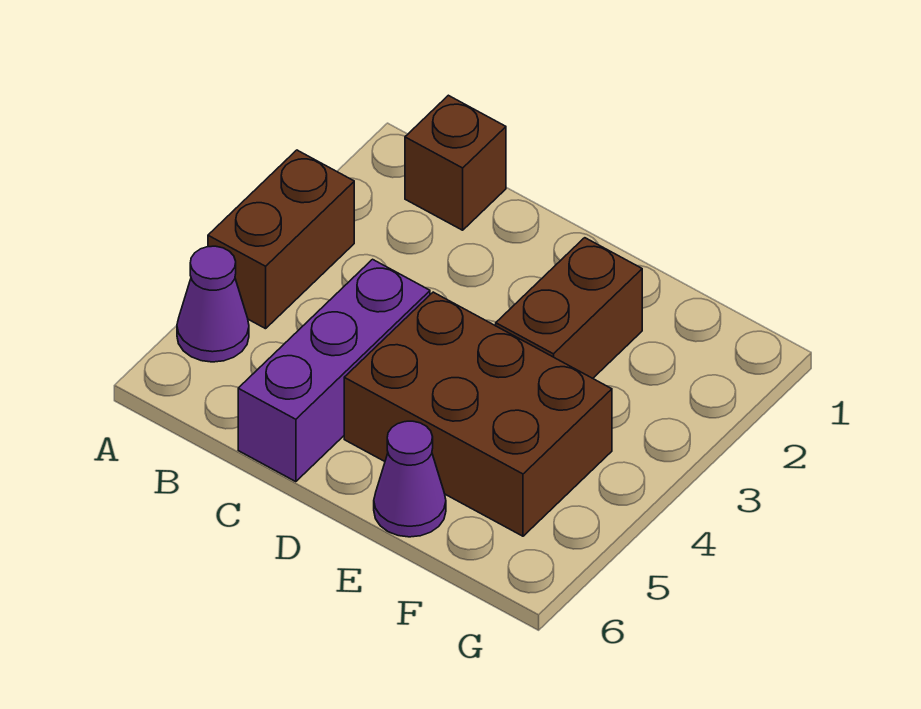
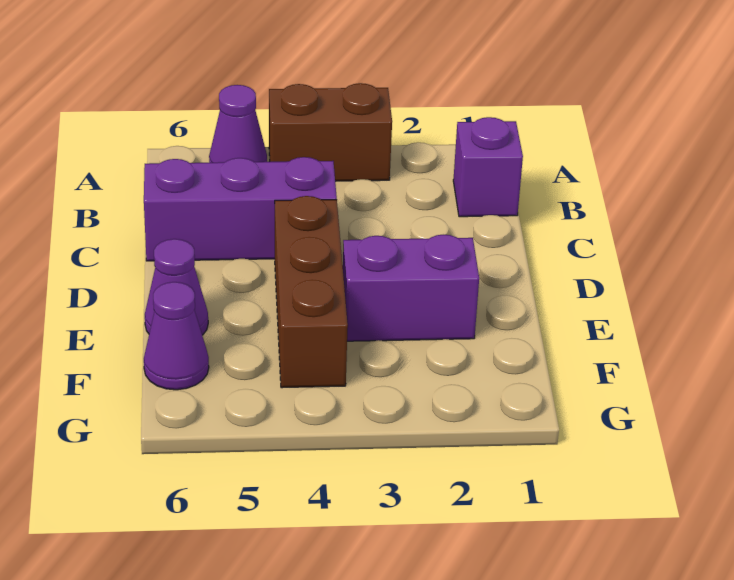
brown 1x1 brick [405,95,506,230] -> purple 1x1 brick [453,117,523,217]
brown 2x3 brick [344,292,612,536] -> brown 1x3 brick [275,196,348,388]
brown 1x2 brick [496,238,642,378] -> purple 1x2 brick [343,235,479,341]
none -> purple 1x1 cone [144,282,209,390]

